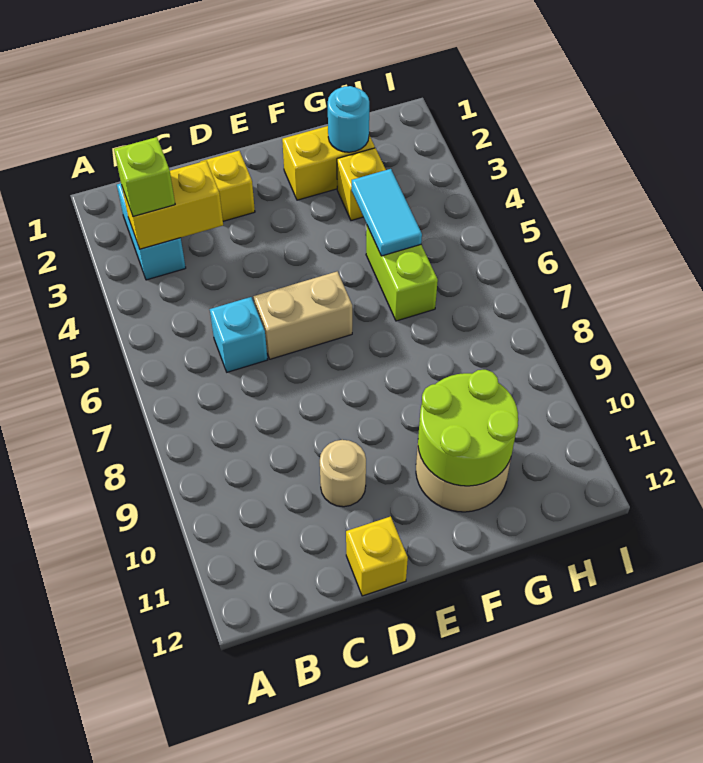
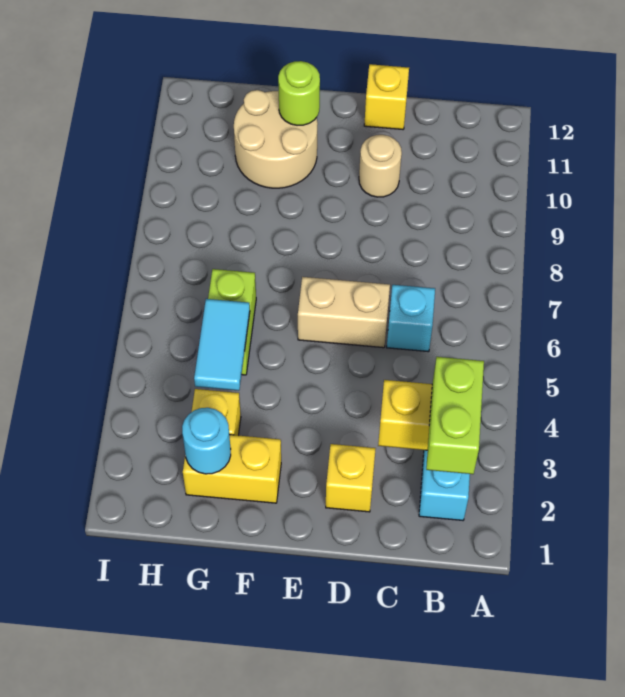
lime 1x1 brick [114,137,175,217] -> lime 1x2 brick [426,357,484,474]
lime 2x2 round brick [418,370,518,486] -> lime 1x1 round brick [278,61,320,125]

